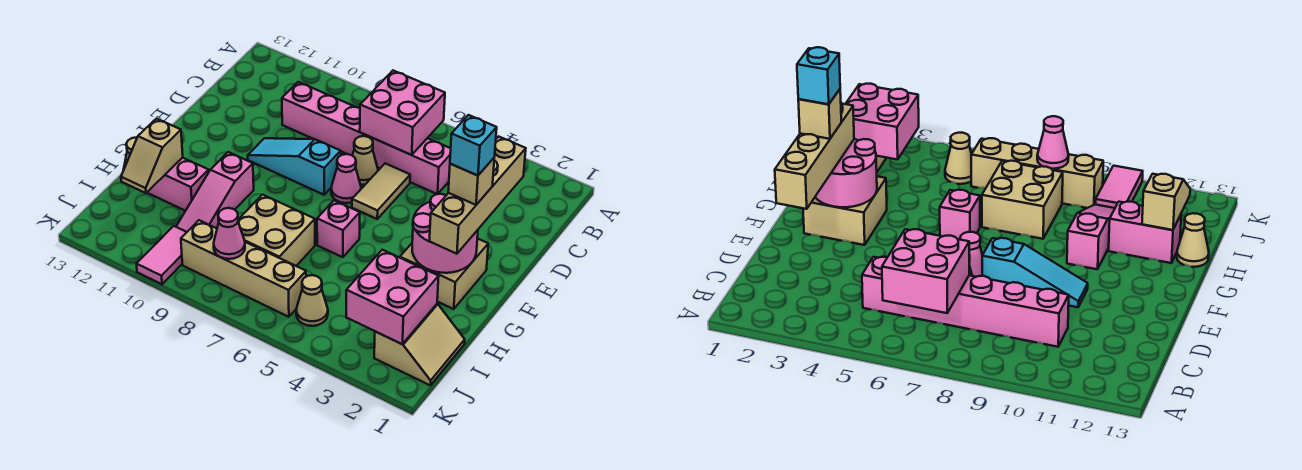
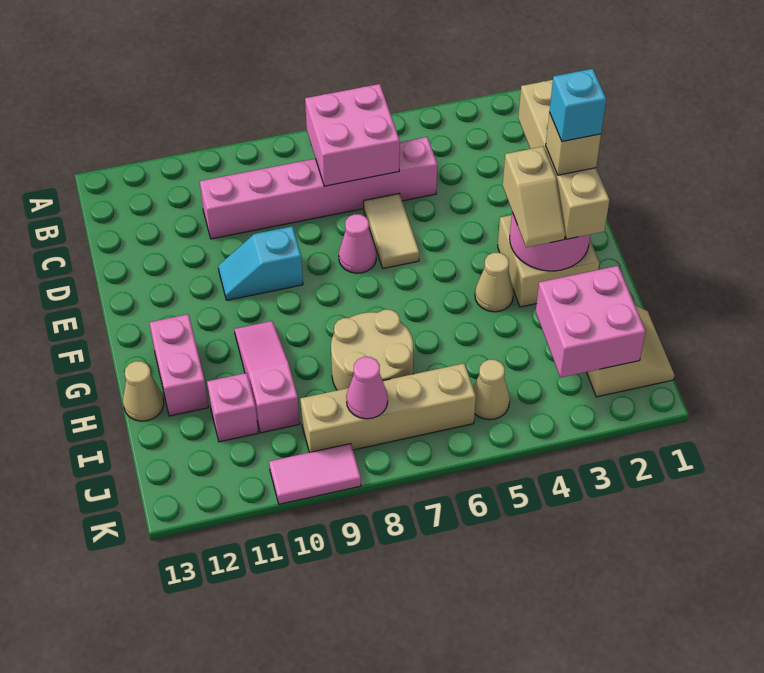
tan 1x1 cone [352,136,378,185] -> tan 1x1 cone moved to [475,253,514,312]
cyan 1x3 slope [248,138,341,195] -> cyan 1x2 slope [218,226,303,300]
pink 1x1 brick [317,200,360,257] -> pink 1x1 brick moved to [207,373,258,442]
pink 1x3 slope [176,152,254,232] -> pink 1x3 slope turned to [234,321,300,433]
tan 2x2 brick [238,195,315,266] -> tan 2x2 round brick [331,310,413,390]
pink 1x2 brick [147,158,209,211] -> pink 1x2 brick turned to [149,314,208,416]
tan 1x2 slope [121,119,183,193] -> tan 1x2 slope moved to [503,146,565,247]
pink 1x2 tile [136,226,187,284] -> pink 1x2 tile turned to [269,444,361,504]

